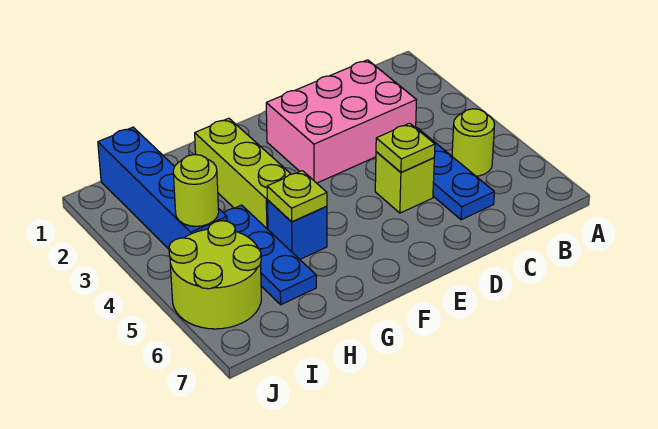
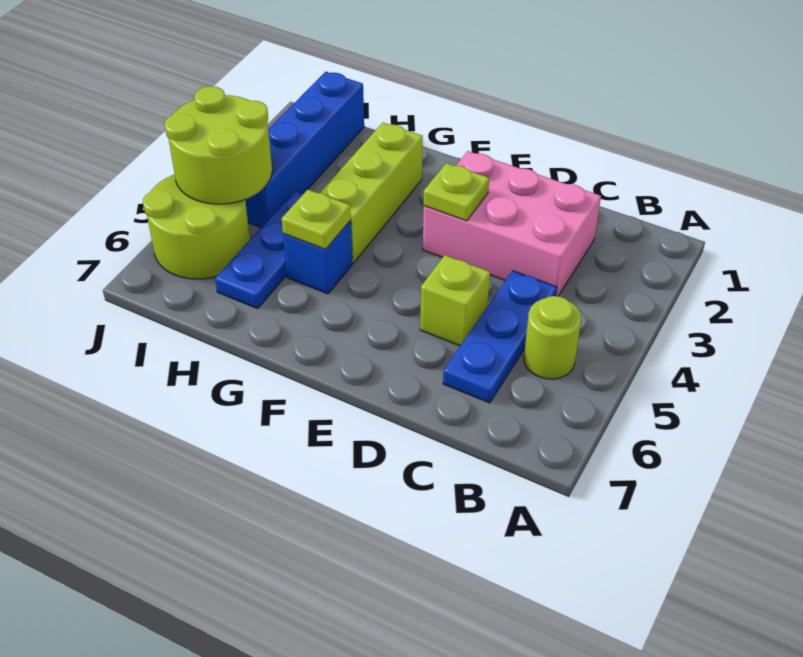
lime 1x1 plate [376,123,435,172] -> lime 1x1 plate moved to [424,163,489,221]
lime 1x1 round brick [173,155,219,226] -> lime 2x2 round brick [164,86,272,204]

